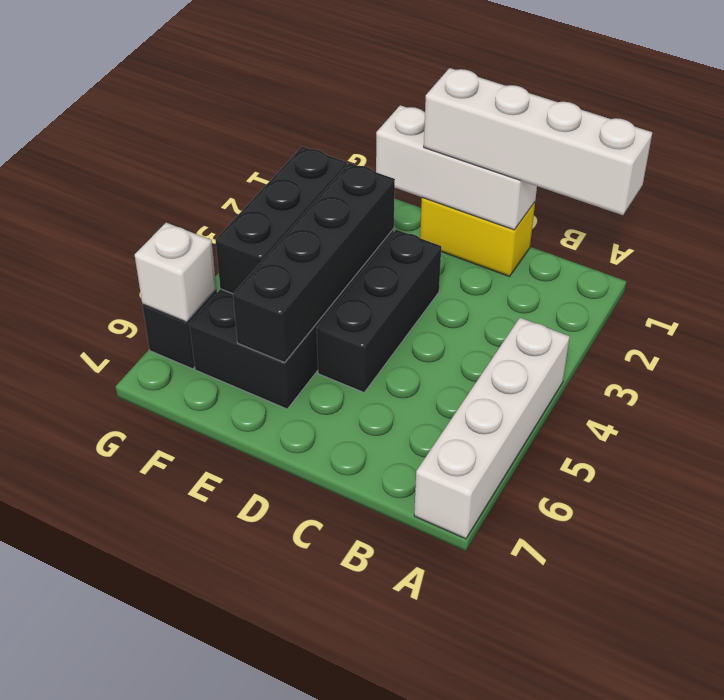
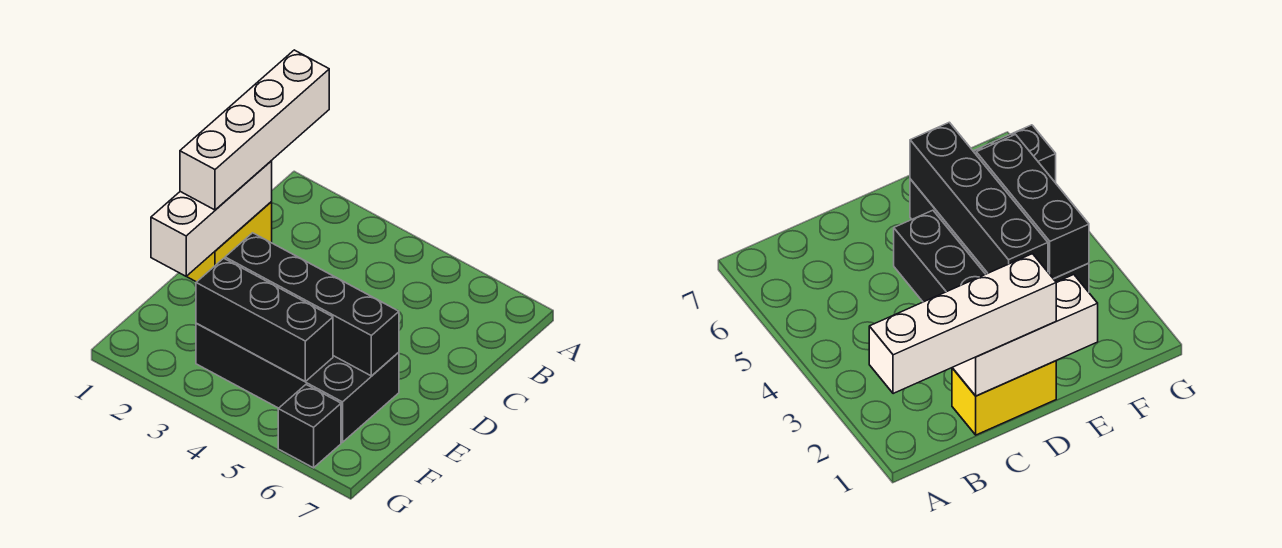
white 1x4 brick [414,318,570,539] -> none
white 1x1 brick [135,223,217,322] -> none

